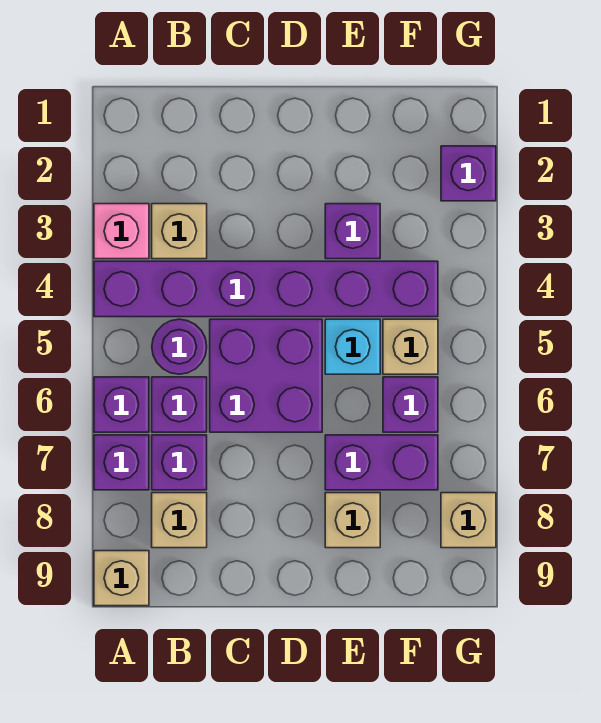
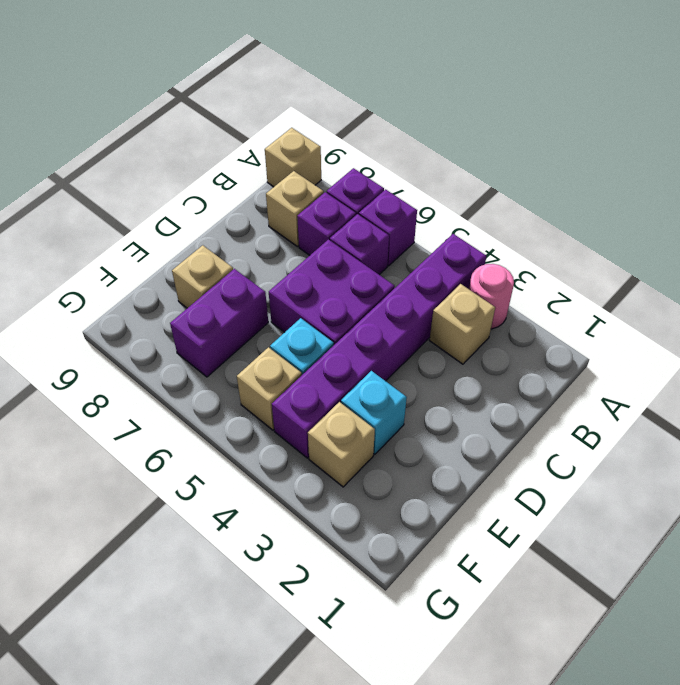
pink 1x1 brick [94,204,149,259] -> pink 1x1 round brick [469,264,514,329]
purple 1x1 round brick [152,319,207,374] -> none
purple 1x1 brick [325,204,380,259] -> cyan 1x1 brick [341,371,407,454]
purple 1x1 brick [383,377,438,432] -> none
purple 1x1 brick [441,146,496,201] -> none
tan 1x1 brick [441,493,496,548] -> tan 1x1 brick moved to [308,402,375,487]

